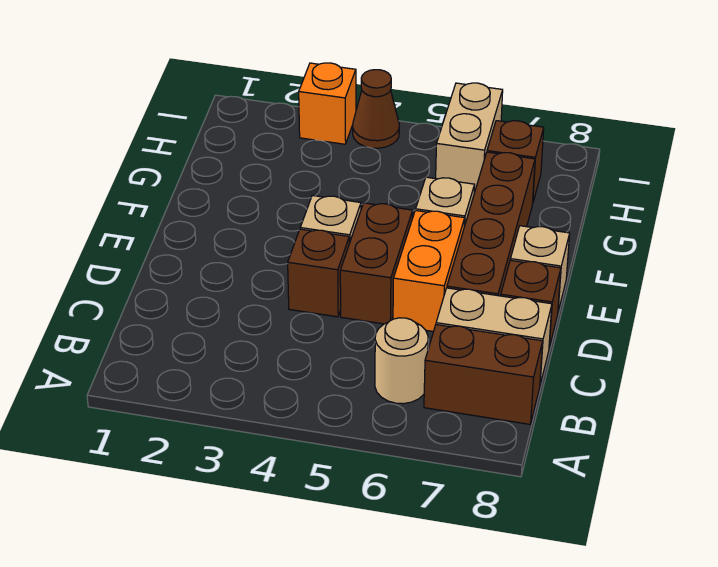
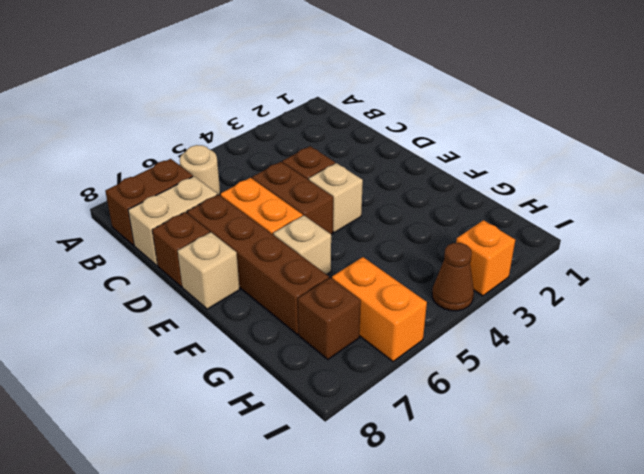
tan 1x2 brick [436,83,503,193] -> orange 1x2 brick [332,257,427,362]

